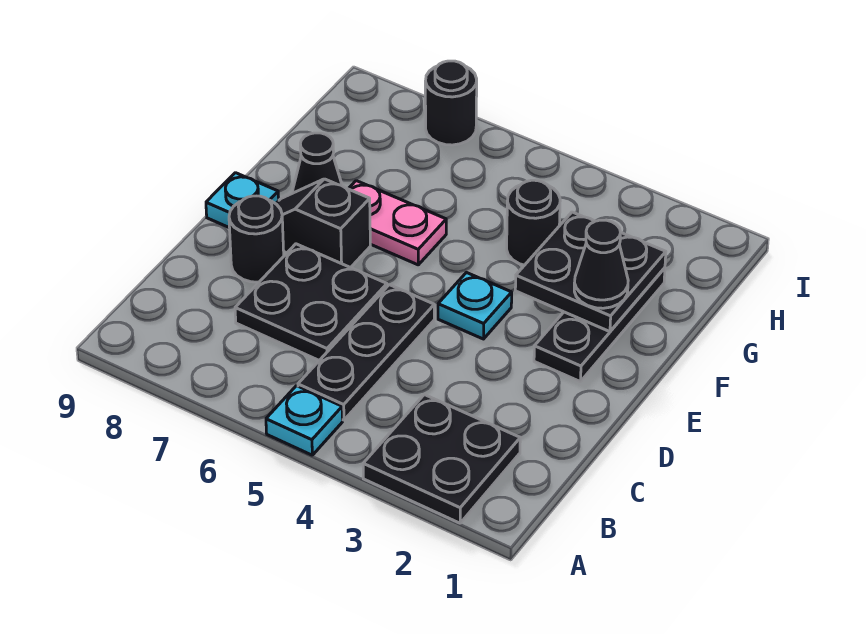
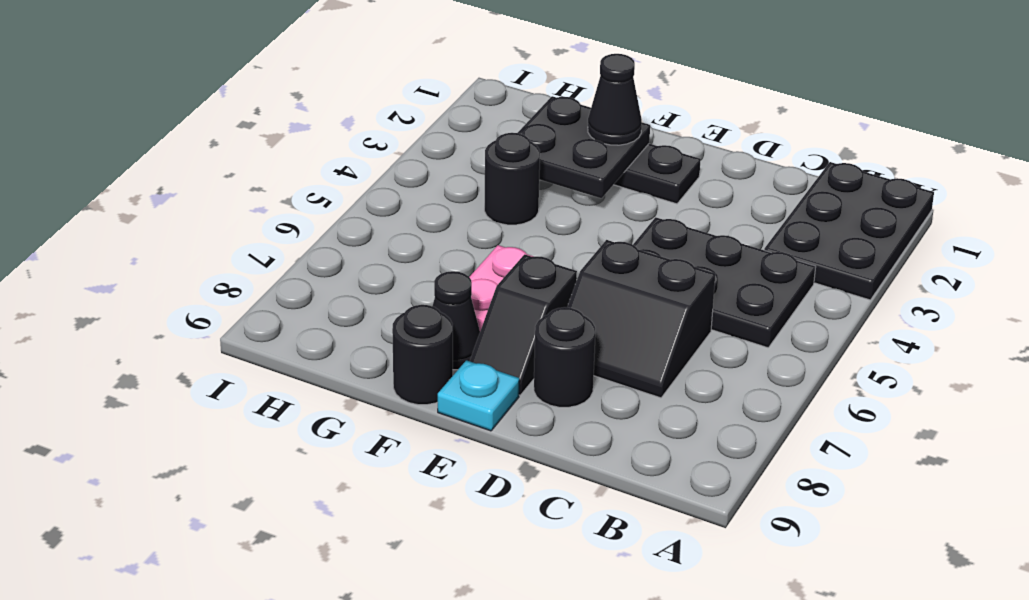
black 2x2 plate [363,395,520,523] -> black 2x3 plate [764,162,934,300]
cyan 1x1 plate [266,386,343,455] -> none
black 1x3 plate [298,285,434,420] -> black 2x3 plate [633,217,816,348]
black 2x2 plate [235,244,387,360] -> black 2x2 slope [567,240,715,398]
cyan 1x1 plate [438,273,512,339] -> none
black 1x1 round brick [425,61,477,145] -> black 1x1 round brick moved to [392,305,453,405]

